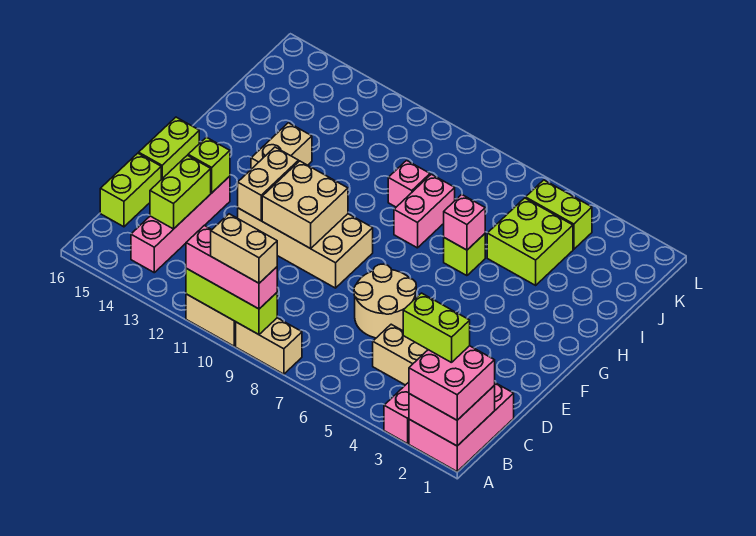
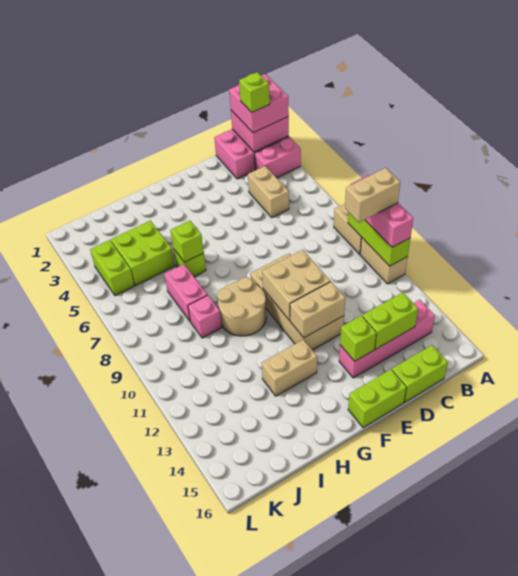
tan 1x2 brick [211,214,277,283] -> tan 1x2 brick turned to [345,168,400,223]
lime 1x2 brick [403,293,470,363] -> lime 1x1 brick [239,72,270,112]
tan 2x2 round brick [354,264,416,338] -> tan 2x2 round brick moved to [217,277,266,336]
pink 1x1 brick [444,195,485,250] -> lime 1x1 brick [170,221,204,262]
pink 1x2 brick [394,174,455,248] -> pink 1x2 brick turned to [164,264,207,321]

